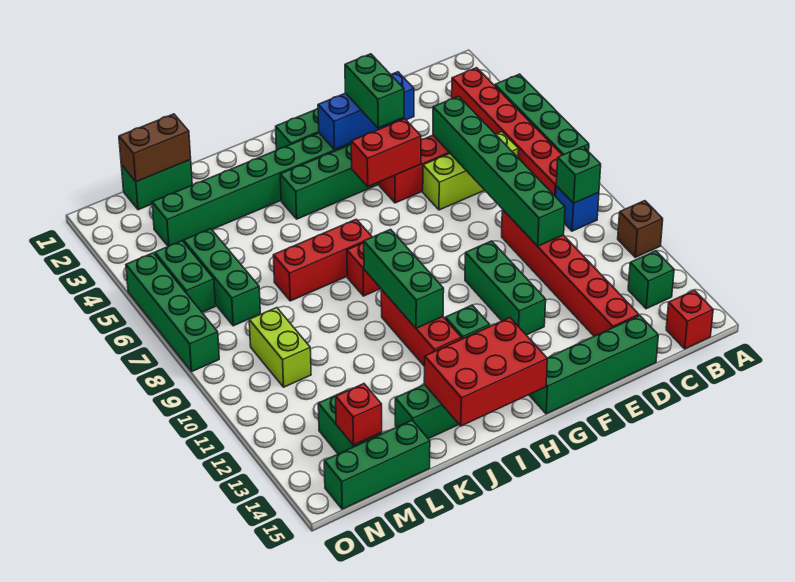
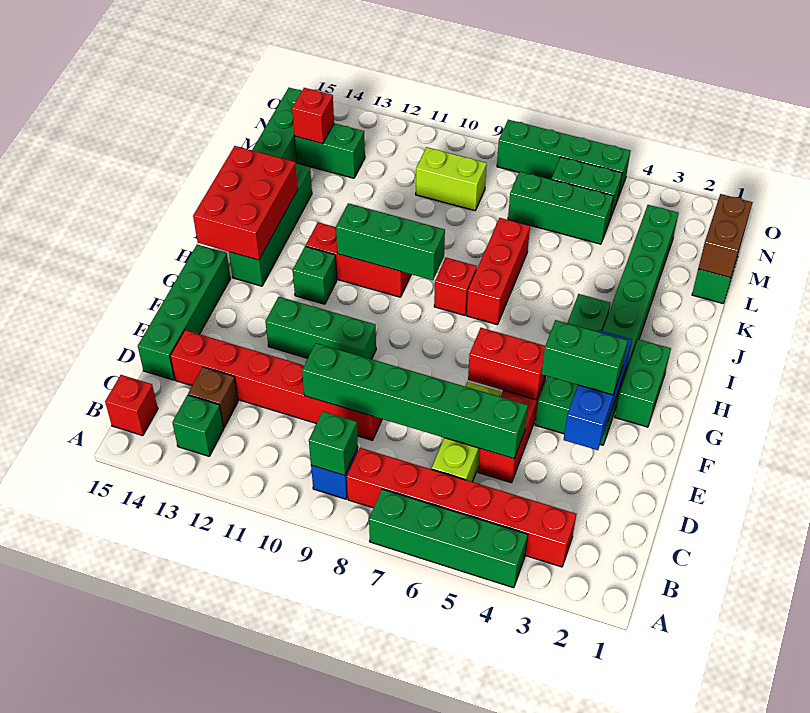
brown 1x1 brick [618,201,663,257] -> brown 1x1 brick moved to [188,367,238,428]
red 1x2 brick [351,119,421,186] -> red 1x2 brick turned to [468,328,545,400]

